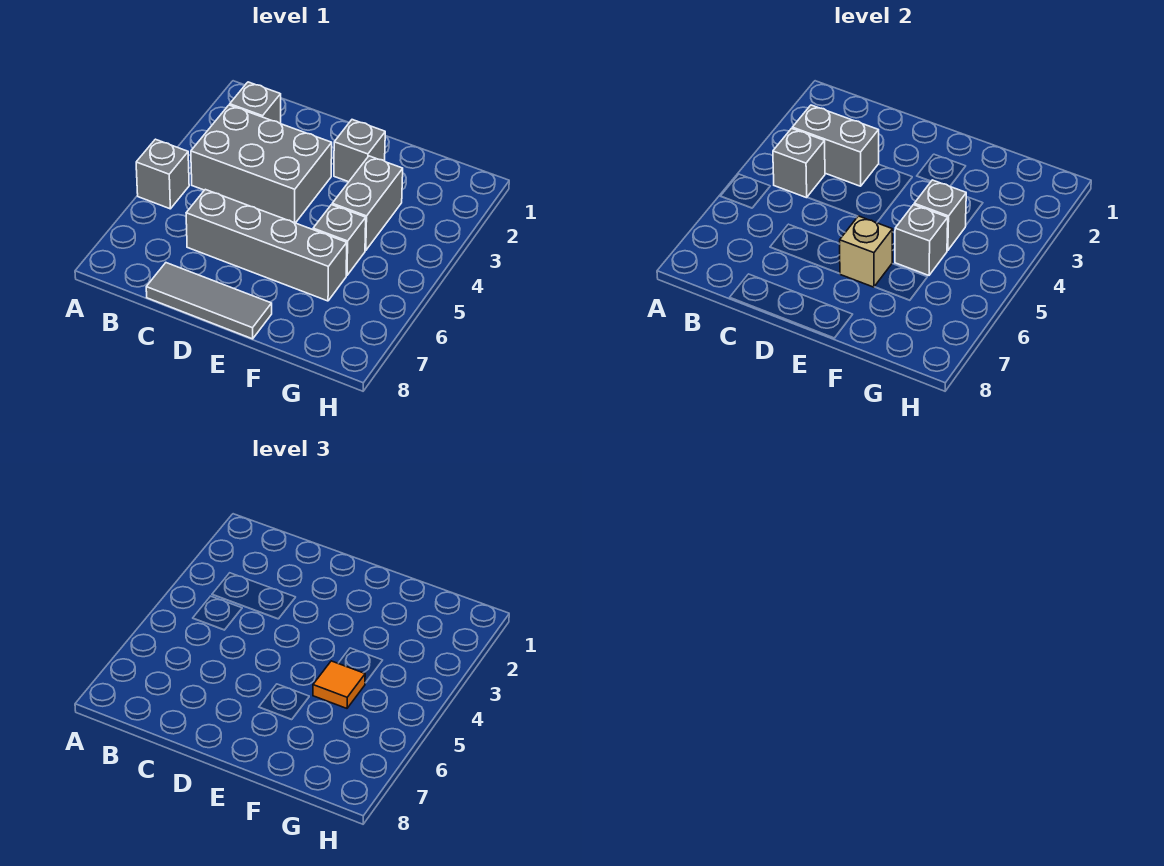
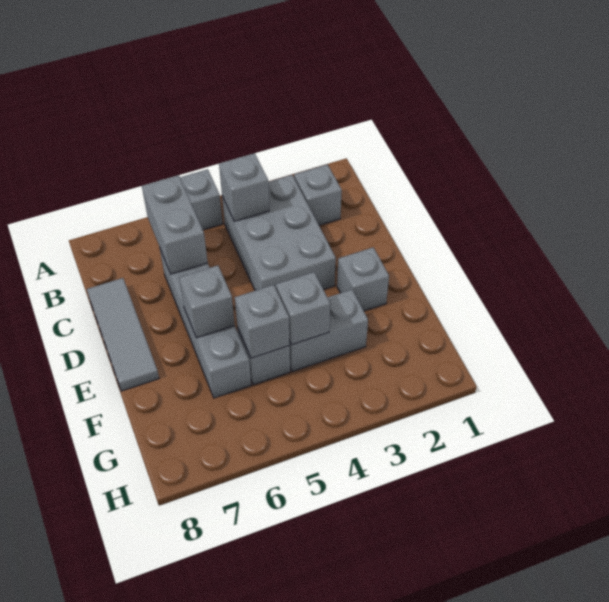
grey 1x2 brick [792,105,879,186] -> grey 1x2 brick moved to [142,175,208,274]
tan 1x1 brick [840,216,893,287] -> grey 1x1 brick [179,265,235,338]
orange 1x1 tile [313,661,365,708] -> none

